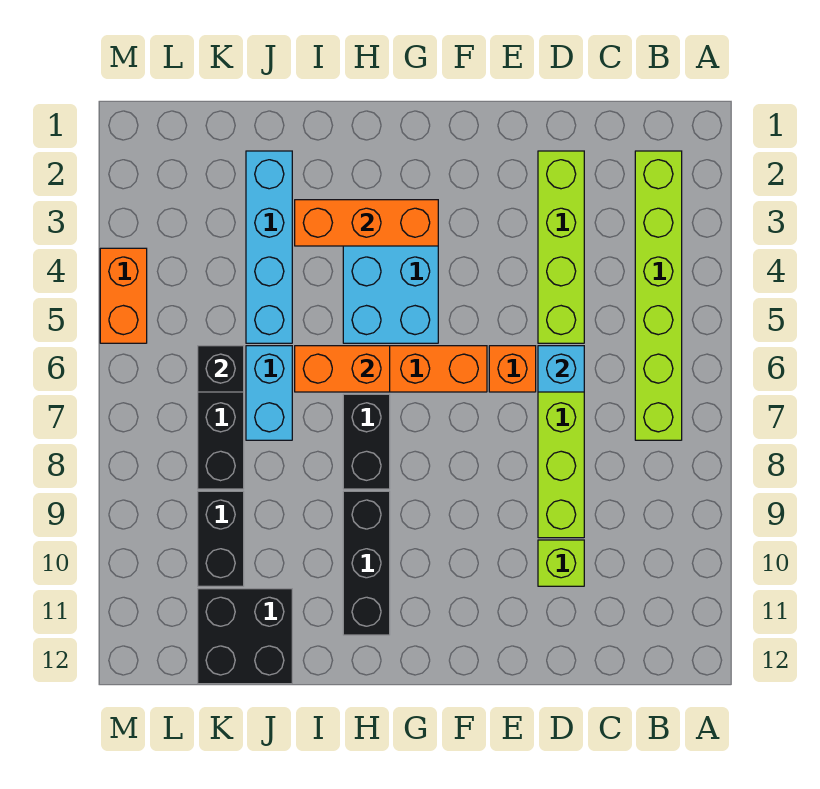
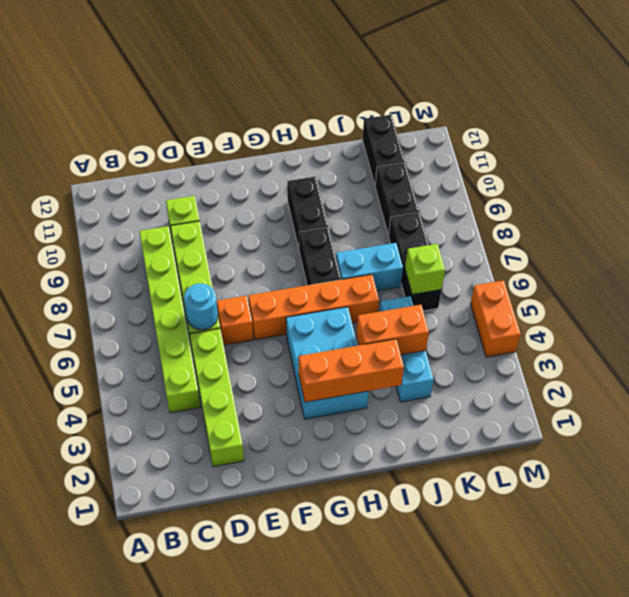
lime 1x6 brick [635,151,682,440] -> lime 1x6 brick moved to [139,226,200,413]
cyan 1x1 brick [538,346,584,392] -> cyan 1x1 round brick [184,284,218,330]
orange 1x2 brick [295,346,390,392] -> orange 1x2 brick moved to [357,305,429,355]
black 1x3 brick [343,491,390,635] -> black 1x2 brick [287,177,328,249]
cyan 1x4 brick [246,151,292,343] -> cyan 1x3 brick [380,296,434,402]
cyan 1x2 brick [246,346,292,440] -> cyan 1x2 brick turned to [336,243,403,291]
black 2x2 brick [198,589,292,684] -> black 1x2 brick [362,115,405,185]
black 1x1 brick [198,346,244,392] -> lime 1x1 brick [405,244,445,294]

